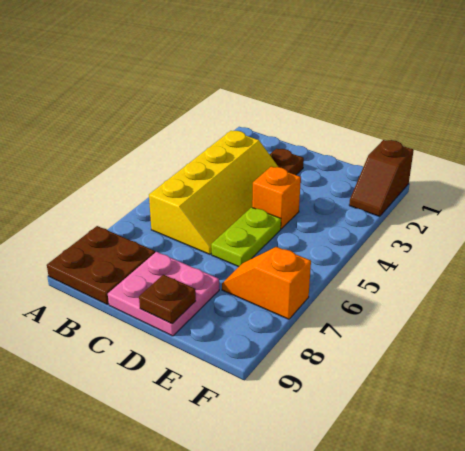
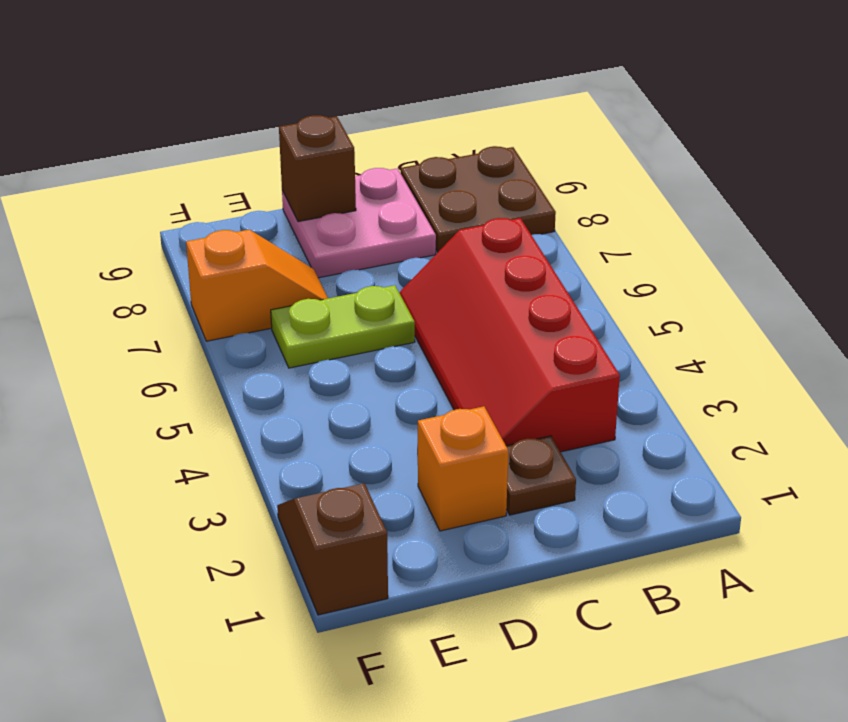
yellow 2x4 slope [149,131,278,254] -> red 2x4 slope [399,218,620,452]
orange 1x1 brick [252,166,301,229] -> orange 1x1 brick moved to [418,406,508,531]
lime 1x2 plate [211,207,281,267] -> lime 1x2 plate turned to [271,285,415,368]
brown 1x1 plate [139,275,196,324] -> brown 1x1 brick [279,115,356,222]

